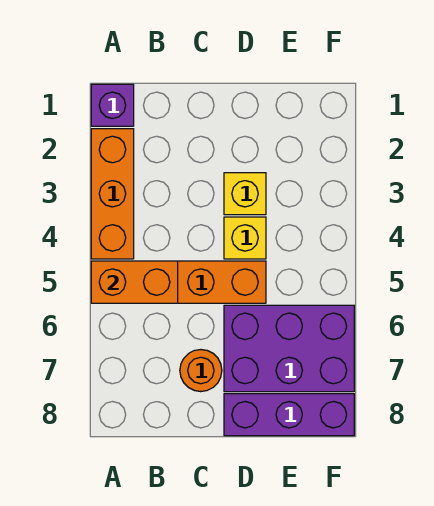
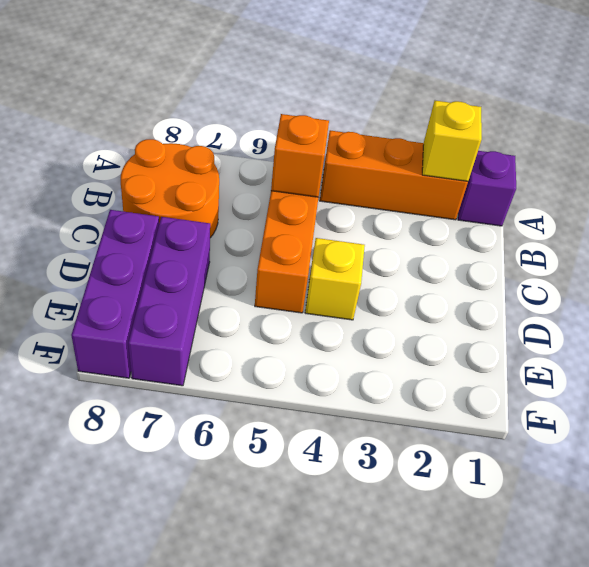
orange 1x2 brick [91,261,178,303] -> orange 1x1 brick [271,114,329,197]
orange 1x1 round brick [180,350,222,392] -> orange 2x2 round brick [121,139,219,238]
yellow 1x1 brick [224,173,266,215] -> yellow 1x1 brick moved to [422,101,482,181]
purple 2x3 brick [224,305,354,392] -> purple 1x3 brick [128,217,210,386]

